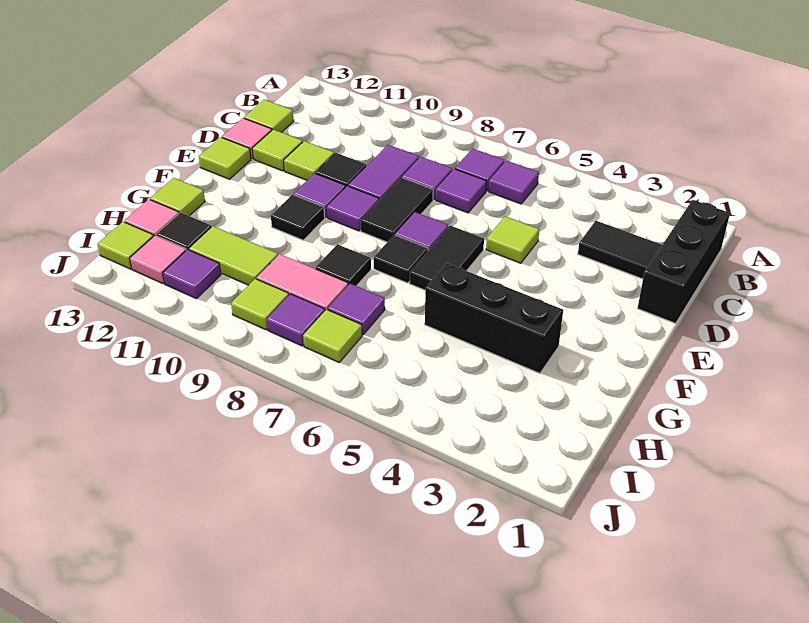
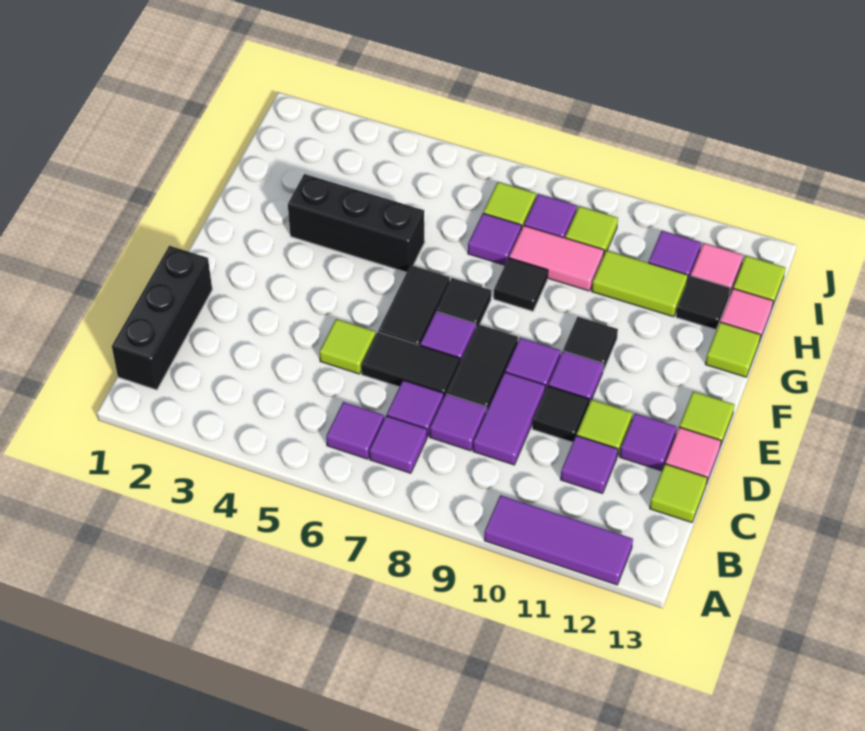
none -> purple 1x3 tile [484,495,633,585]
black 1x2 tile [578,221,662,279] -> black 1x2 tile moved to [361,332,460,398]
none -> purple 1x1 tile [561,435,618,493]
lime 1x1 tile [252,129,303,171] -> purple 1x1 tile [620,413,677,471]

